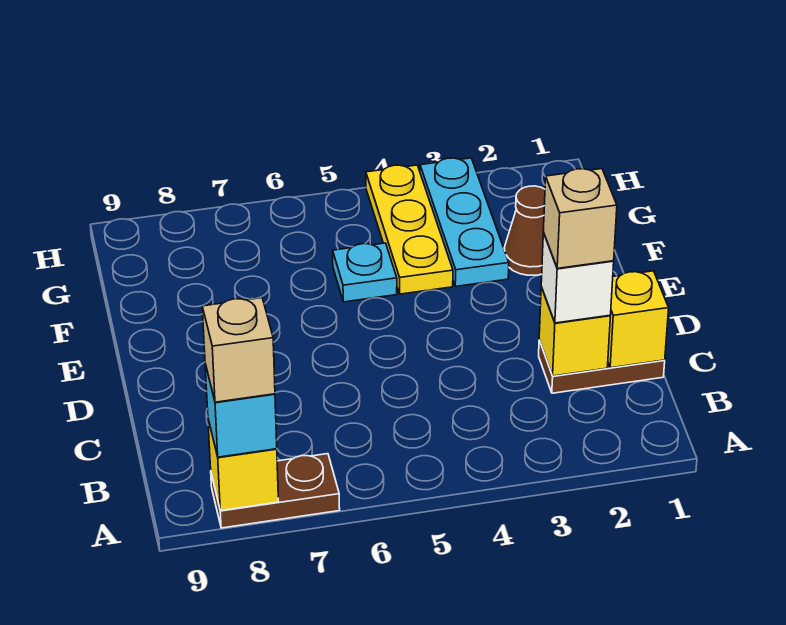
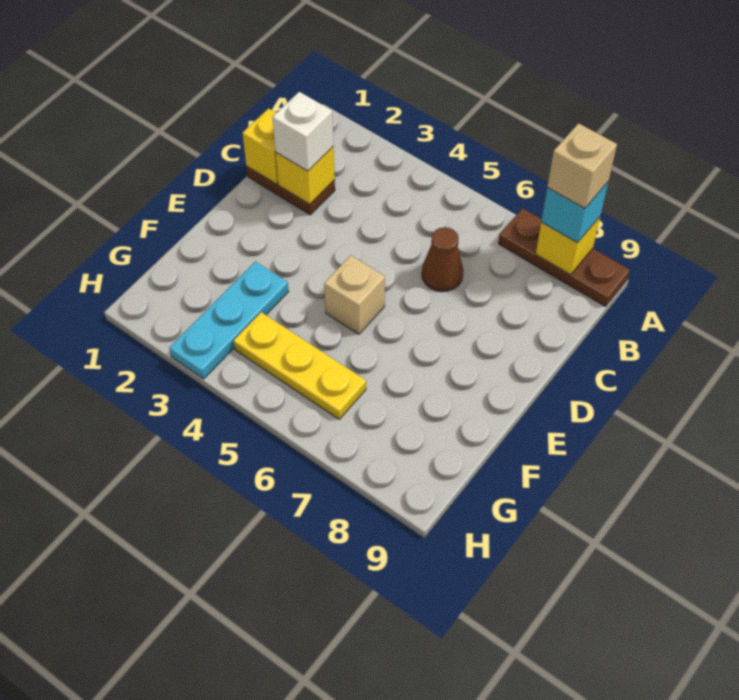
brown 1x2 plate [211,454,340,528] -> brown 1x3 plate [498,208,630,307]
tan 1x1 brick [543,169,617,268] -> tan 1x1 brick moved to [324,255,385,334]
brown 1x1 cone [504,186,545,275] -> brown 1x1 cone moved to [422,227,463,292]
yellow 1x3 plate [366,165,453,294] -> yellow 1x3 plate turned to [234,312,366,419]
cyan 1x1 plate [333,243,397,302] -> none

